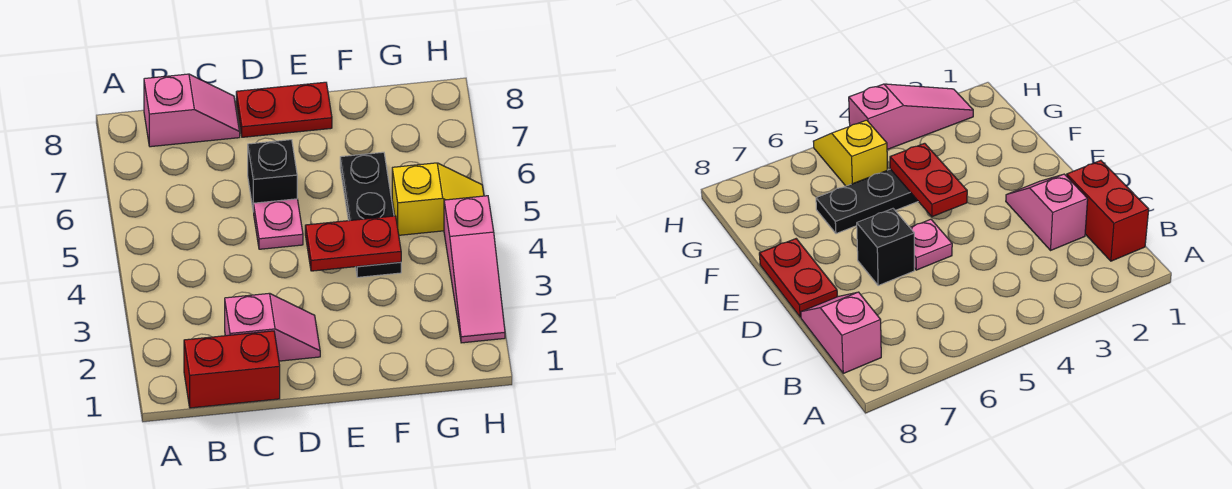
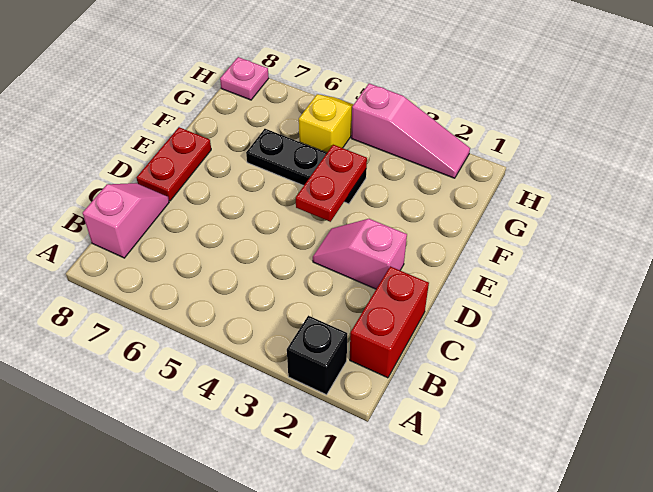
pink 1x2 slope [225,293,320,361] -> pink 1x2 slope turned to [313,219,407,289]
pink 1x1 plate [254,199,303,249] -> pink 1x1 plate moved to [220,57,269,100]
black 1x1 brick [248,140,297,212] -> black 1x1 brick moved to [287,316,347,395]

